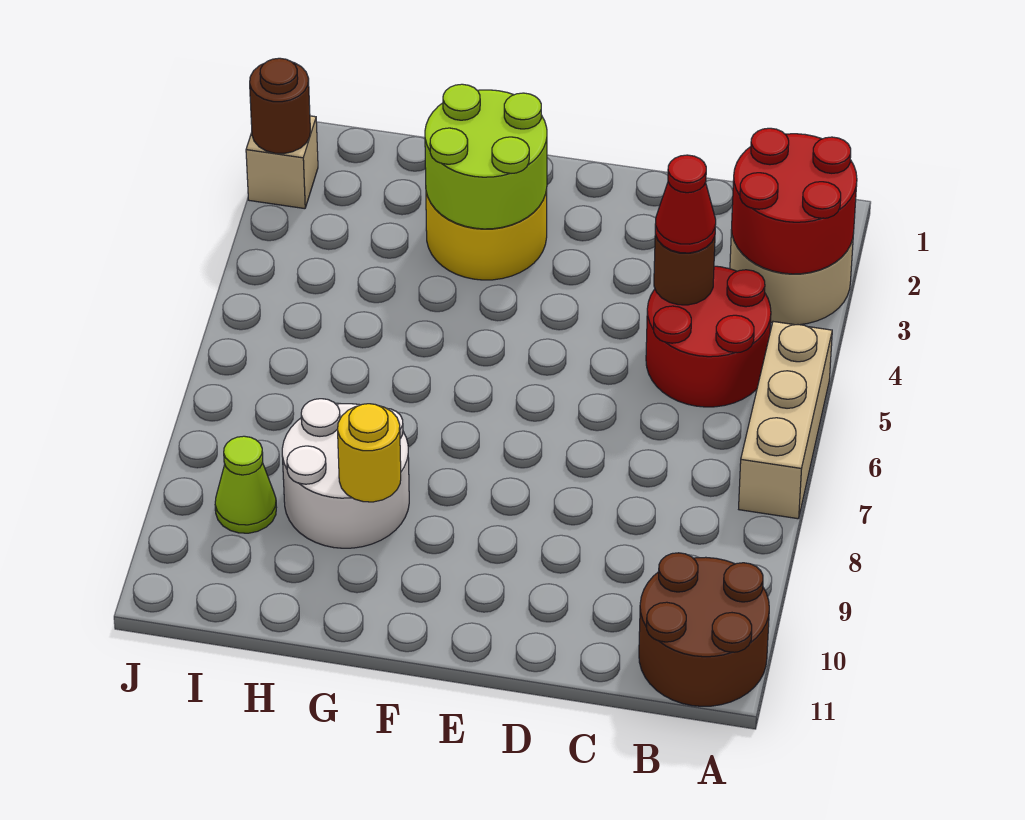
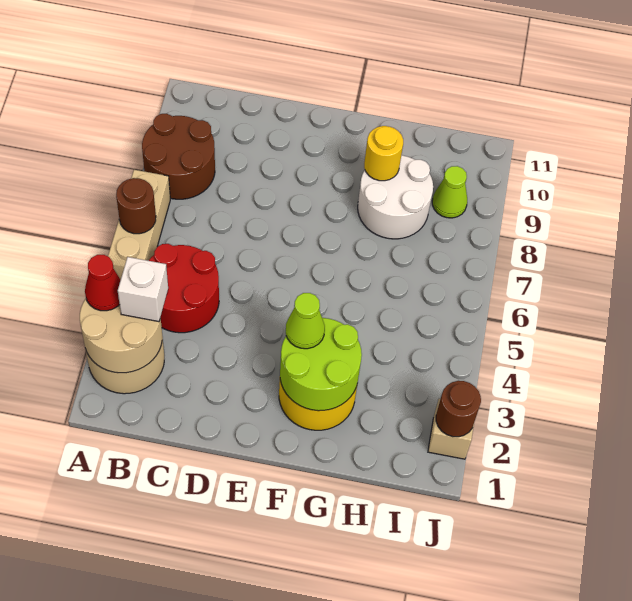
red 2x2 round brick [732,128,857,274] -> tan 2x2 round brick [80,299,162,373]
brown 2x2 round brick [639,553,769,706] -> brown 2x2 round brick moved to [142,114,215,199]
none -> white 1x1 brick [118,257,168,322]
brown 1x1 round brick [654,235,715,305] -> brown 1x1 round brick moved to [116,178,156,234]
red 1x1 cone [655,155,716,253] -> red 1x1 cone moved to [85,255,121,311]
none -> lime 1x1 cone [286,293,325,349]

